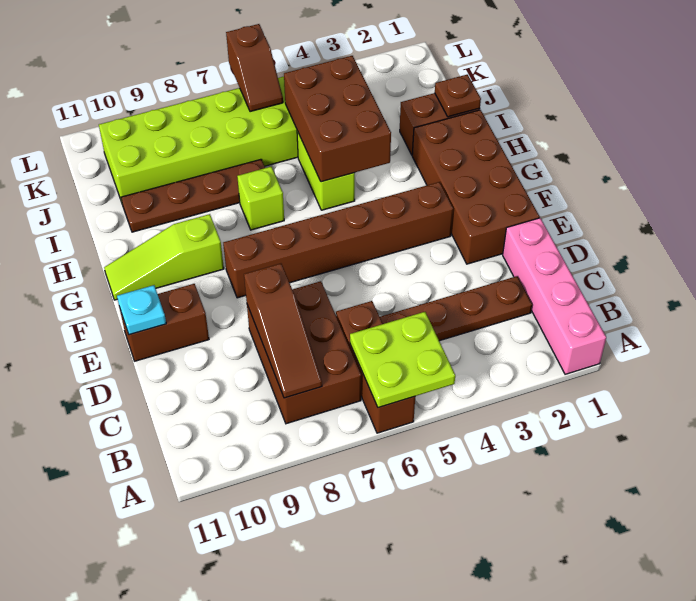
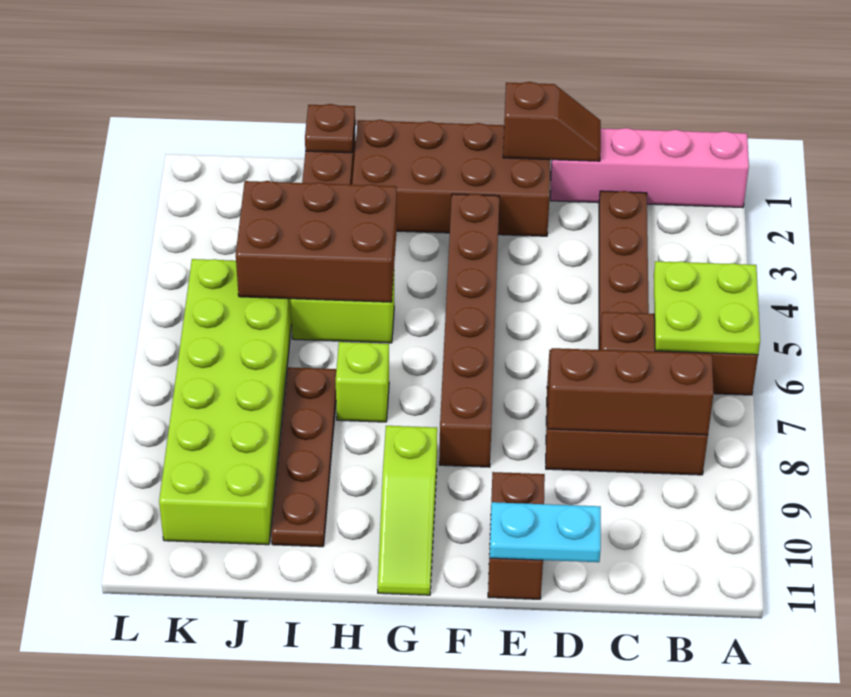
brown 1x3 slope [244,264,322,398] -> brown 1x3 brick [548,348,714,435]
cyan 1x1 plate [117,285,166,335] -> cyan 1x2 plate [490,502,601,562]
brown 1x2 slope [226,24,283,112] -> brown 1x2 slope moved to [503,82,601,161]

